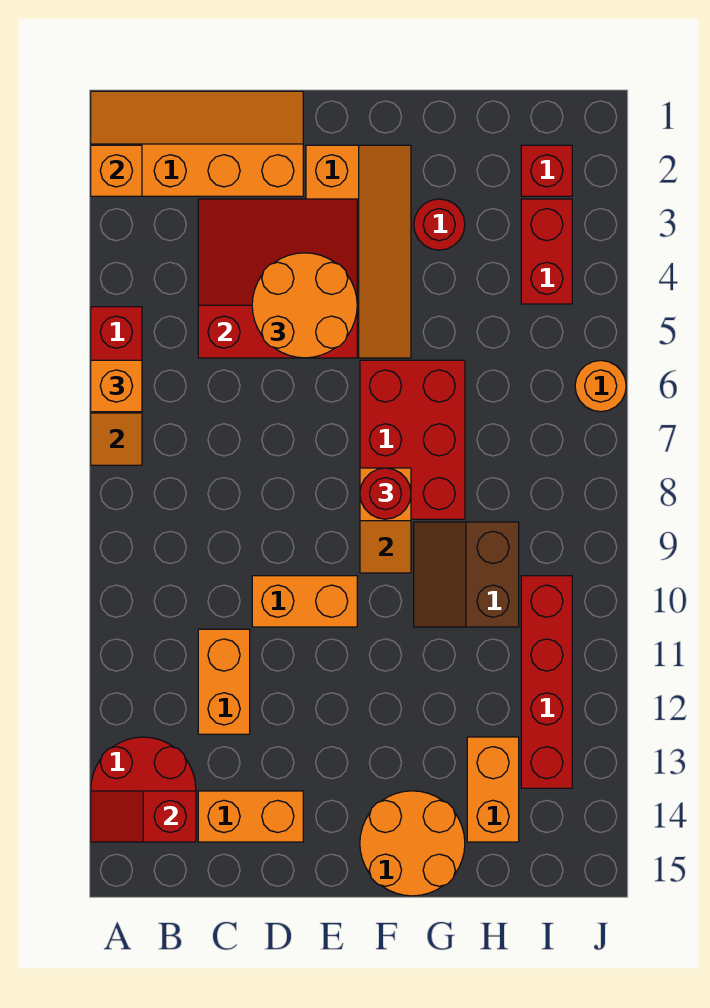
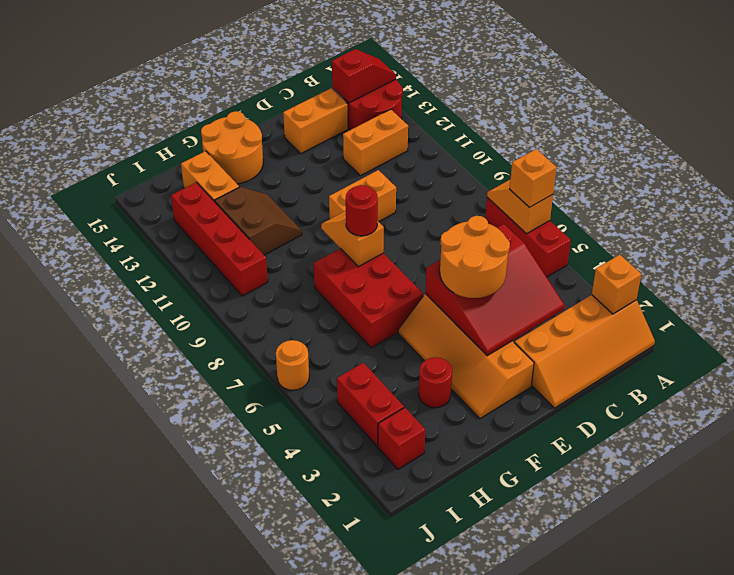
orange 1x2 brick [198,629,250,734] -> orange 1x2 brick turned to [343,109,408,176]
brown 2x2 slope [414,522,519,627] -> brown 2x2 slope moved to [215,187,302,255]

